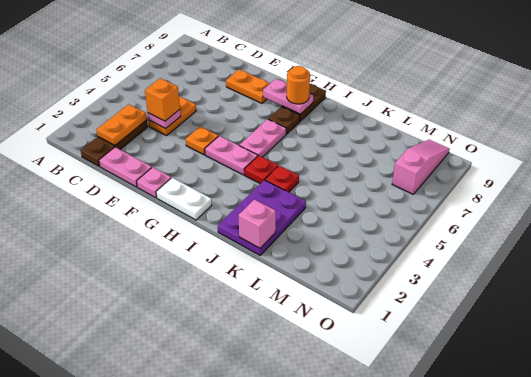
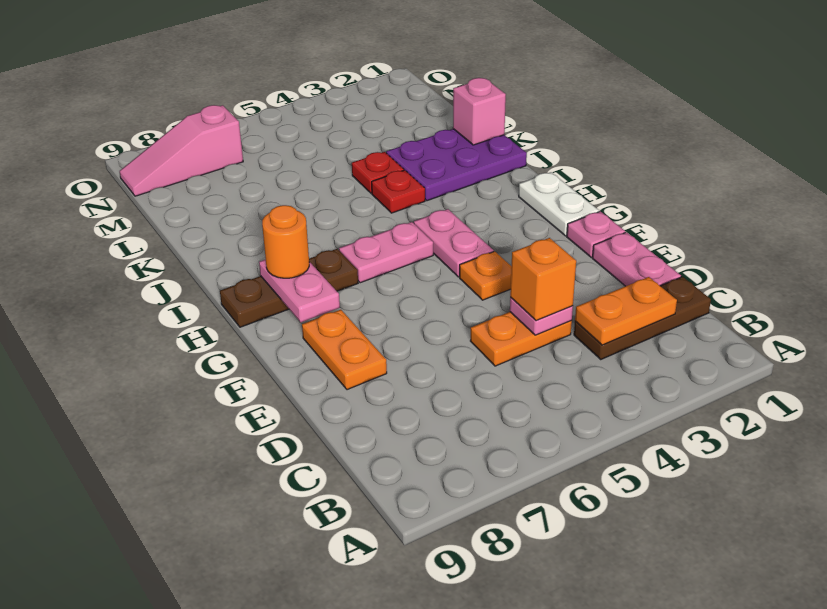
red 1x1 plate [244,155,278,184] -> red 1x1 plate moved to [352,152,404,193]

